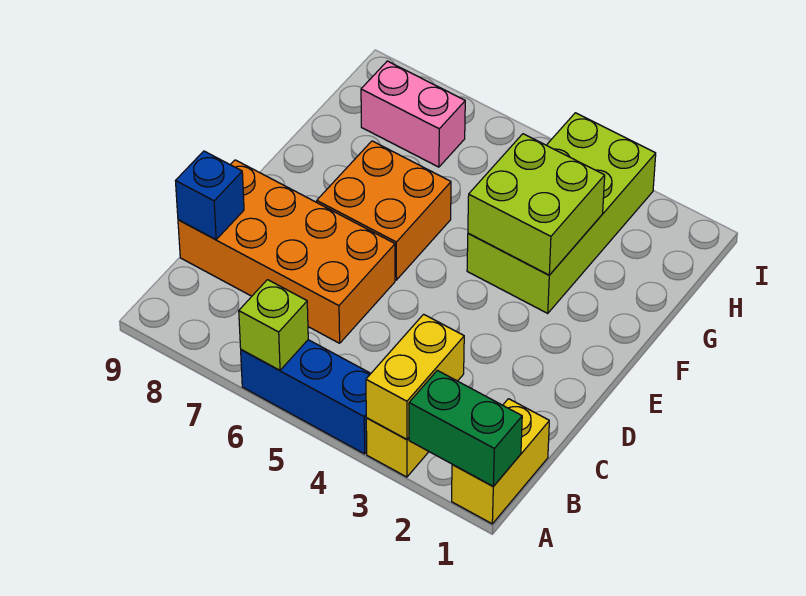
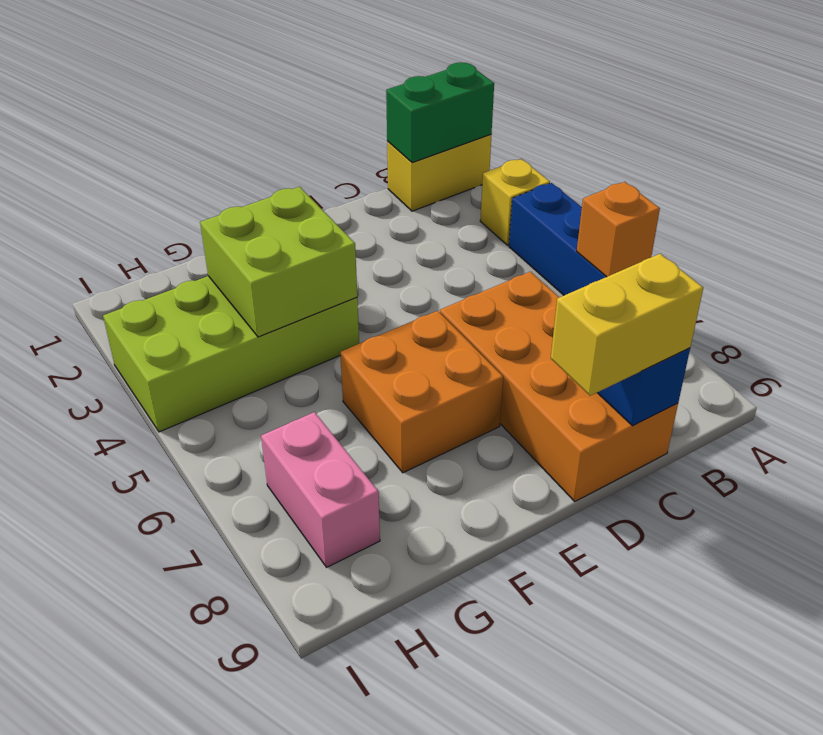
green 1x2 brick [409,370,522,486] -> green 1x2 brick turned to [386,62,494,163]
yellow 1x2 brick [366,314,464,439] -> yellow 1x2 brick moved to [551,254,703,396]
lime 1x1 brick [239,280,308,370] -> orange 1x1 brick [577,182,660,277]

